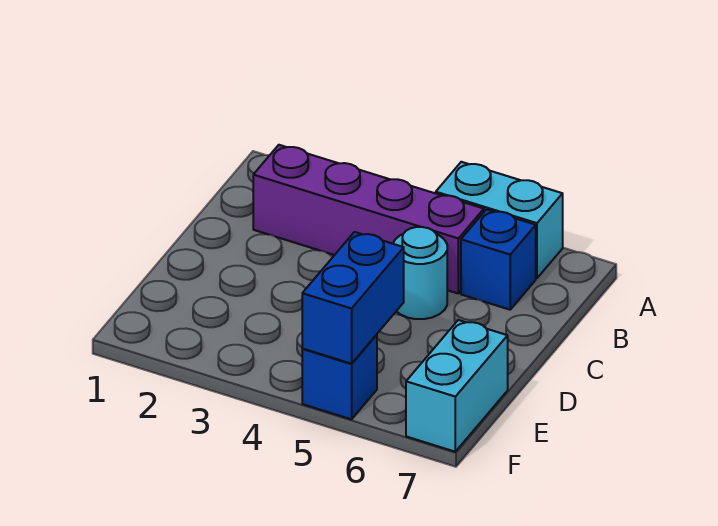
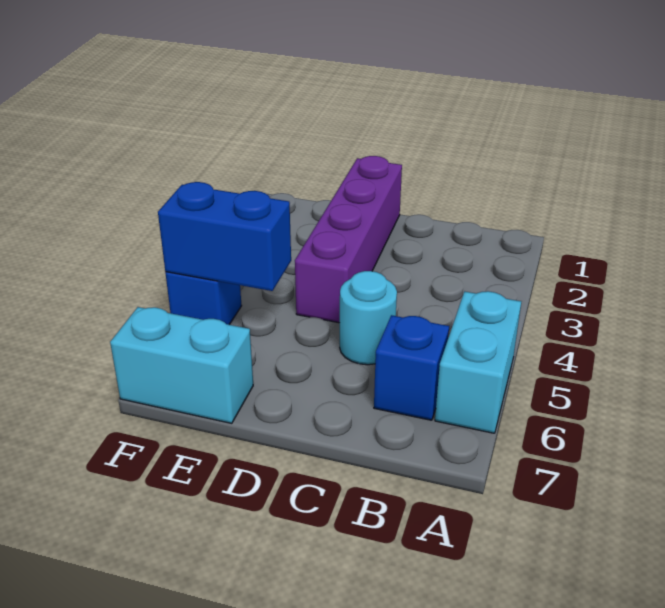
purple 1x4 brick [253,145,484,293] -> purple 1x4 brick moved to [295,156,402,323]

